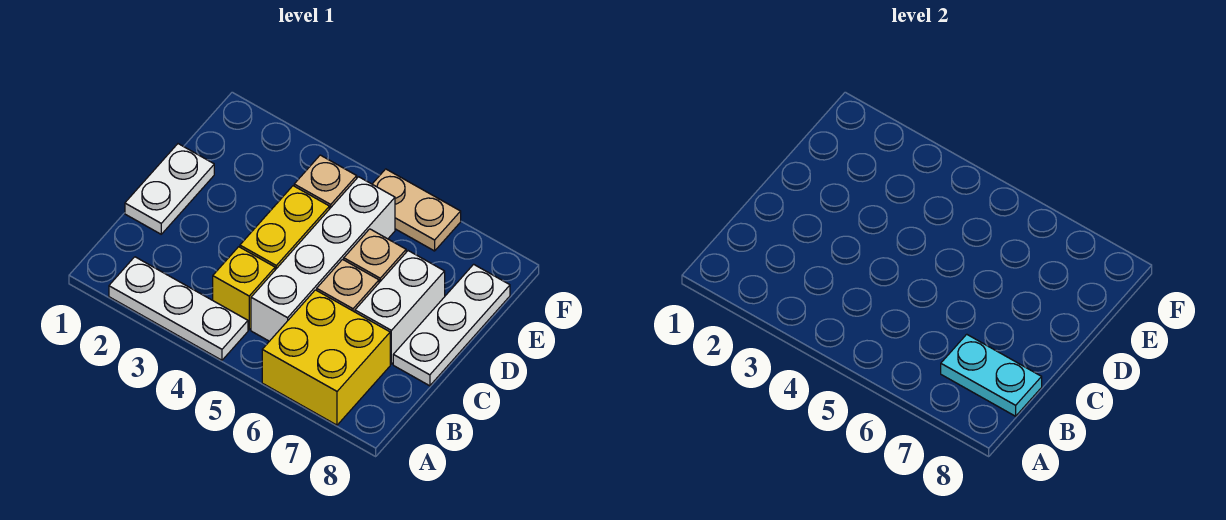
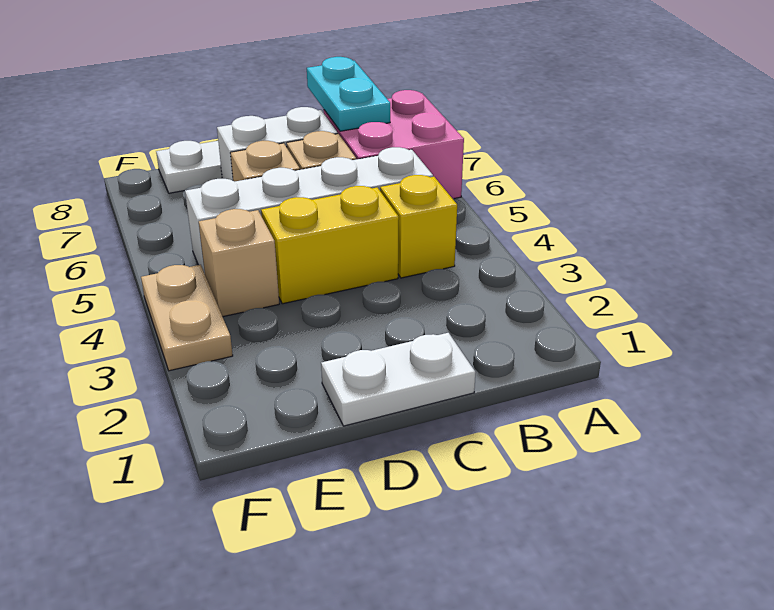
white 1x3 plate [109,257,248,360] -> none
yellow 2x2 brick [262,290,390,425] -> pink 2x2 brick [324,90,464,199]
tan 1x2 plate [372,169,461,251] -> tan 1x2 plate moved to [141,265,233,371]

